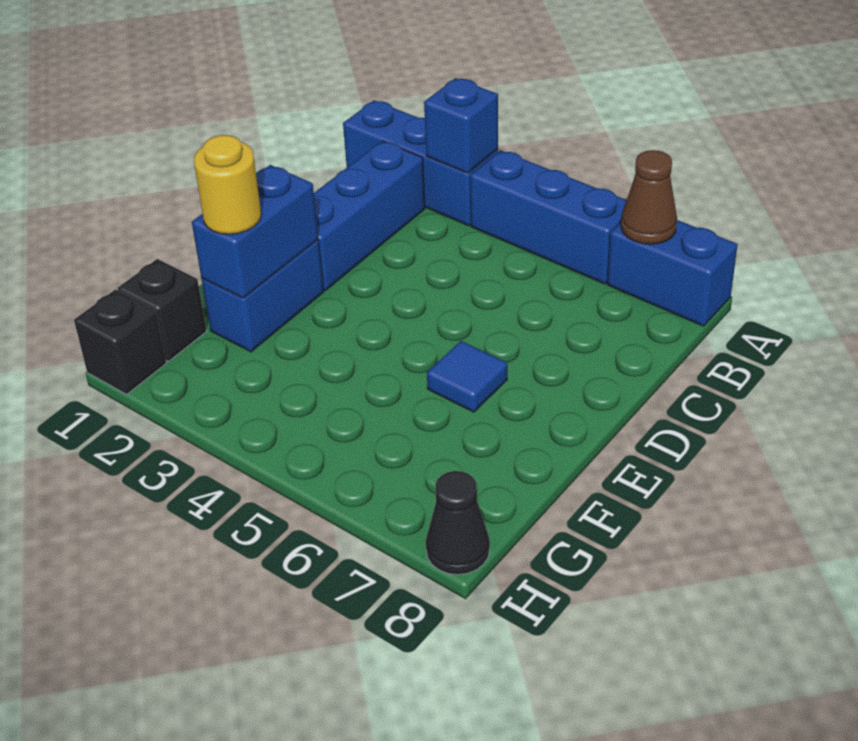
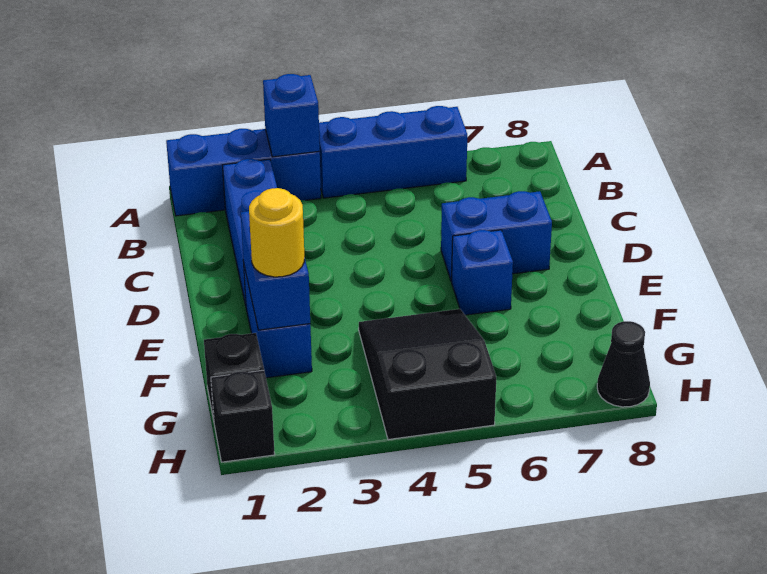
blue 1x2 brick [607,220,738,326] -> blue 1x2 brick moved to [441,191,552,282]
brown 1x1 cone [621,150,677,244] -> none
blue 1x1 tile [427,341,507,412] -> blue 1x1 brick [452,230,513,315]
none -> black 2x3 slope [359,309,496,440]

